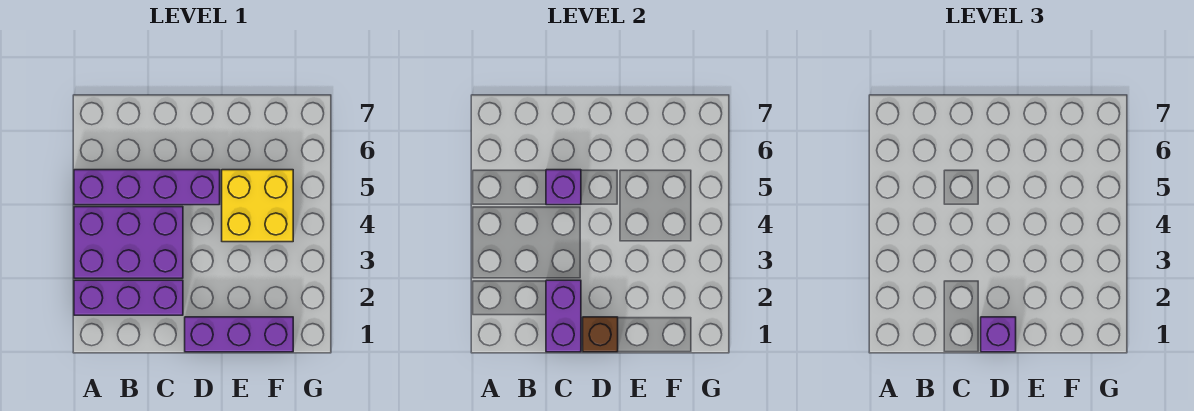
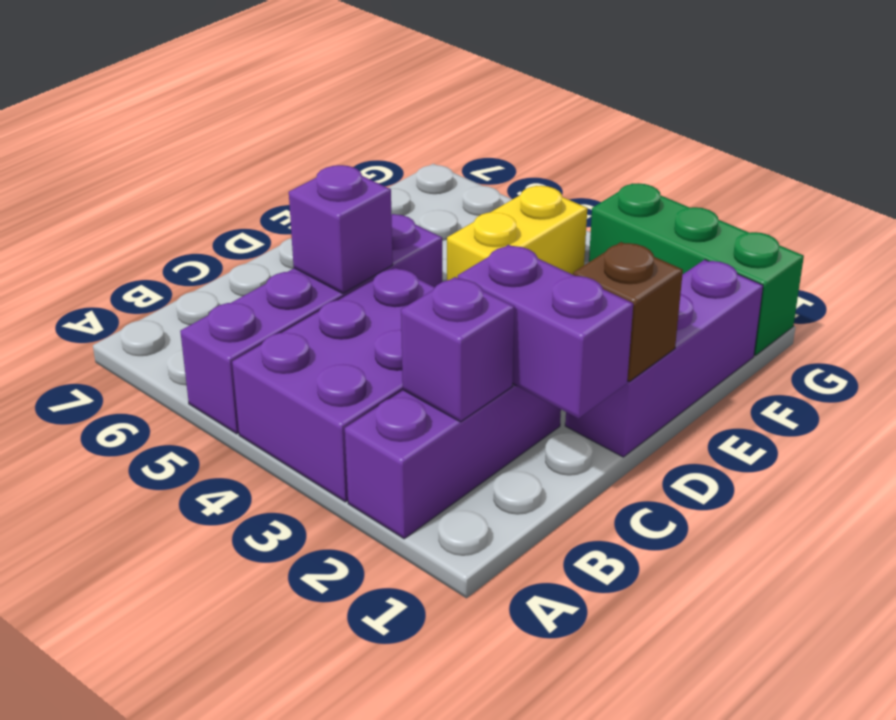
purple 1x1 brick [981,317,1016,352] -> purple 1x1 brick moved to [401,277,515,422]
yellow 2x2 brick [222,170,293,242] -> yellow 1x2 brick [447,186,587,280]
none -> green 1x3 brick [589,183,804,355]

